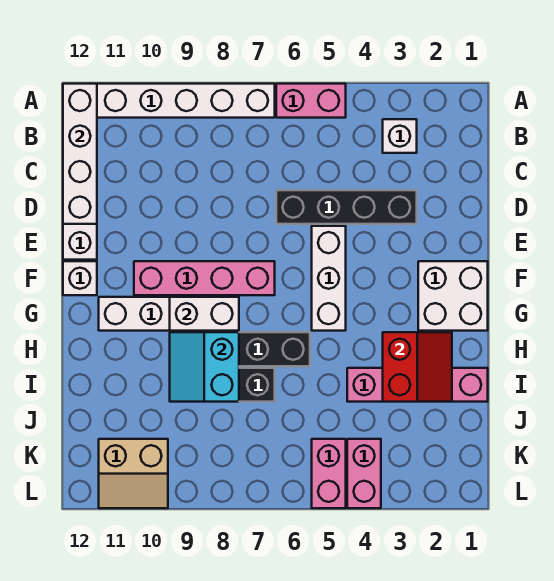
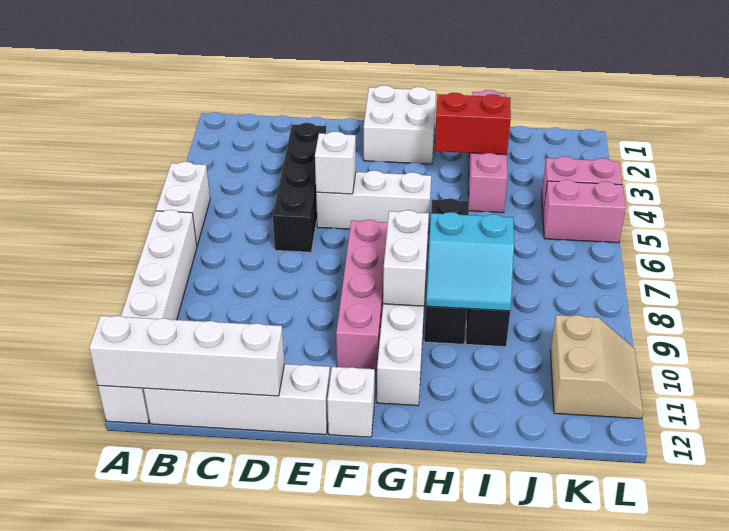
pink 1x2 brick [276,84,346,118] -> white 1x2 brick [156,162,210,246]
white 1x1 brick [383,119,417,153] -> white 1x1 brick moved to [315,131,356,194]

